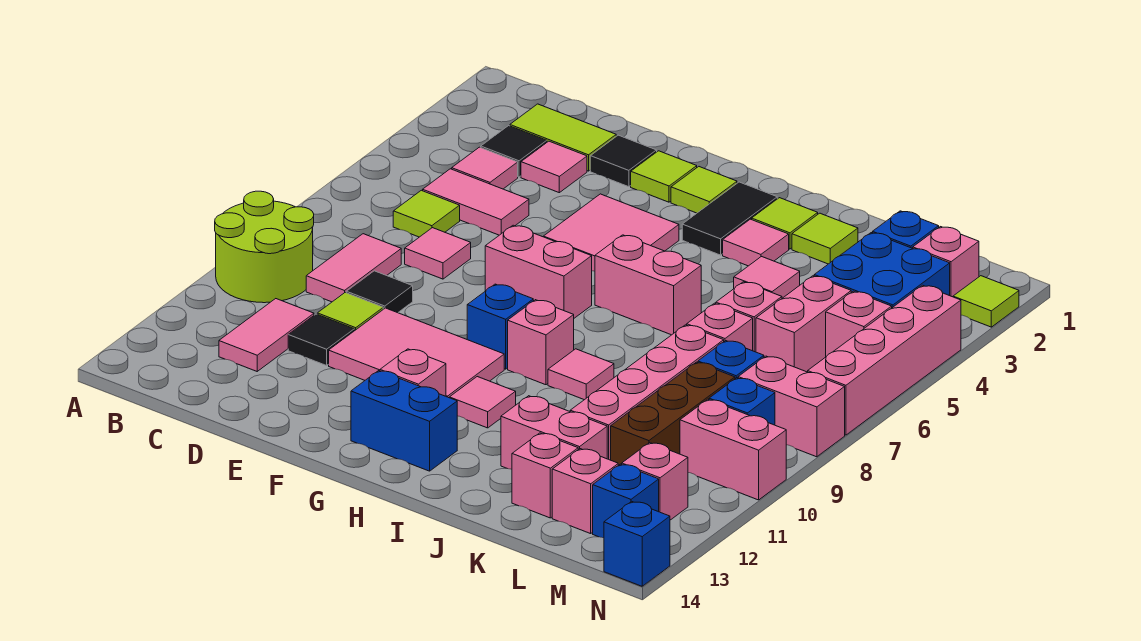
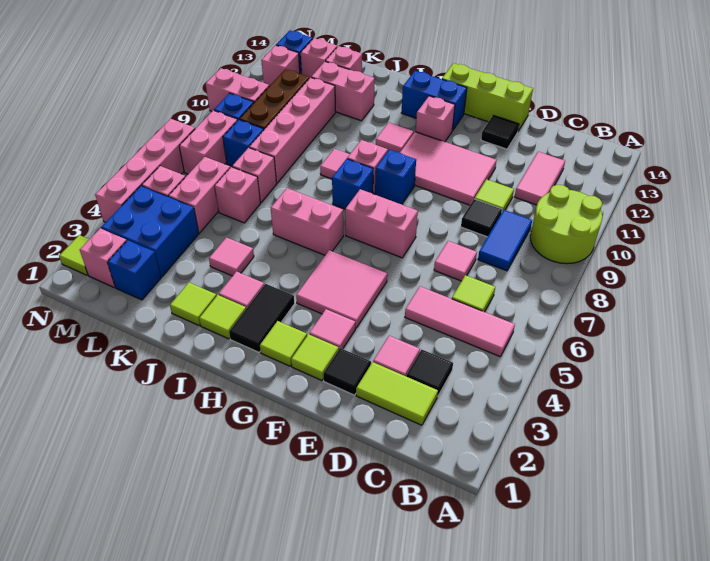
pink 1x1 tile [452,147,518,189] -> pink 1x1 tile moved to [309,309,355,349]
pink 1x2 tile [423,169,529,235] -> pink 1x3 tile [405,286,515,357]
pink 1x2 tile [306,234,401,302] -> blue 1x2 tile [478,210,532,271]
black 1x1 tile [288,314,354,366] -> black 1x1 tile moved to [481,115,519,149]
none -> lime 1x3 brick [442,63,533,131]
pink 1x2 brick [738,356,845,457] -> pink 1x2 brick turned to [179,110,238,174]
blue 1x1 brick [604,501,670,586] -> blue 1x1 brick moved to [332,159,373,209]

